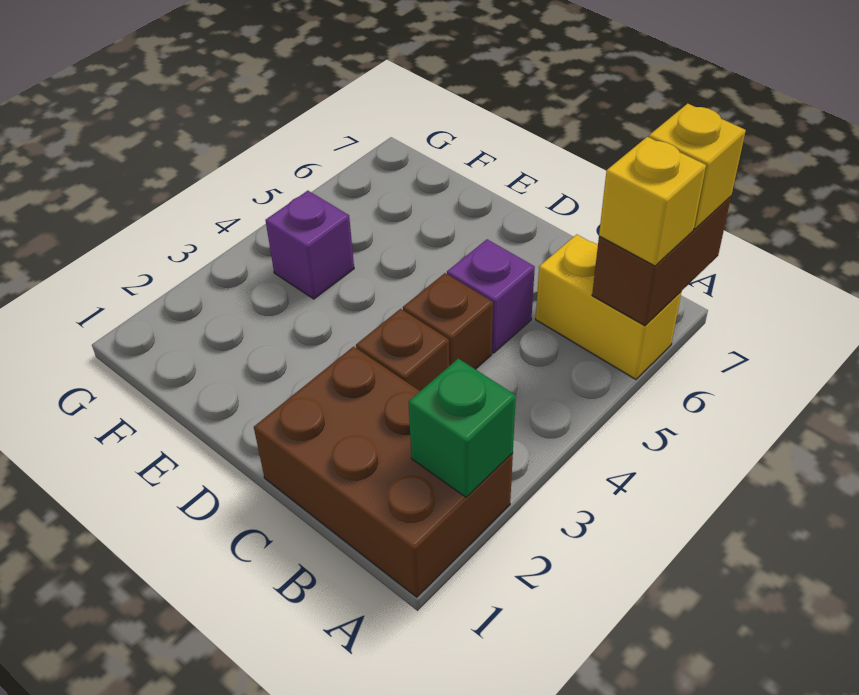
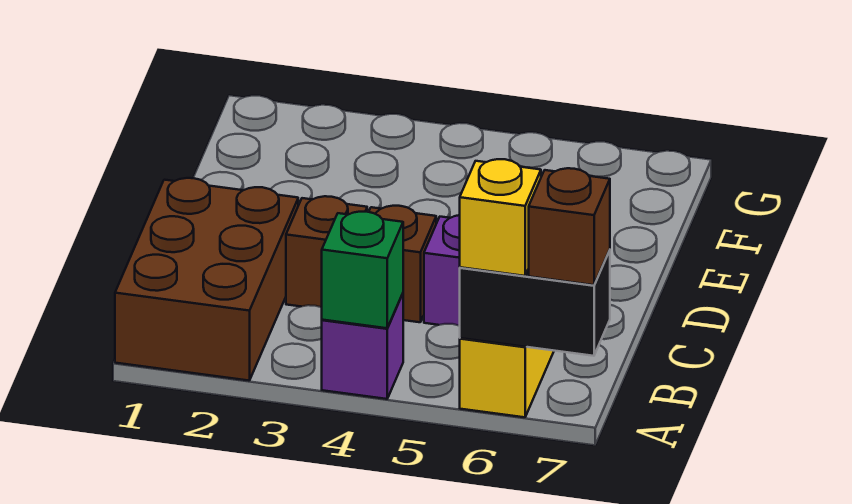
green 1x1 brick [408,359,516,497] -> green 1x1 brick moved to [322,212,403,328]
brown 1x2 brick [592,197,731,326] -> black 1x2 brick [460,250,610,356]
yellow 1x1 brick [649,104,746,229] -> brown 1x1 brick [529,168,610,285]
purple 1x1 brick [265,191,354,299] -> purple 1x1 brick moved to [322,294,403,399]

